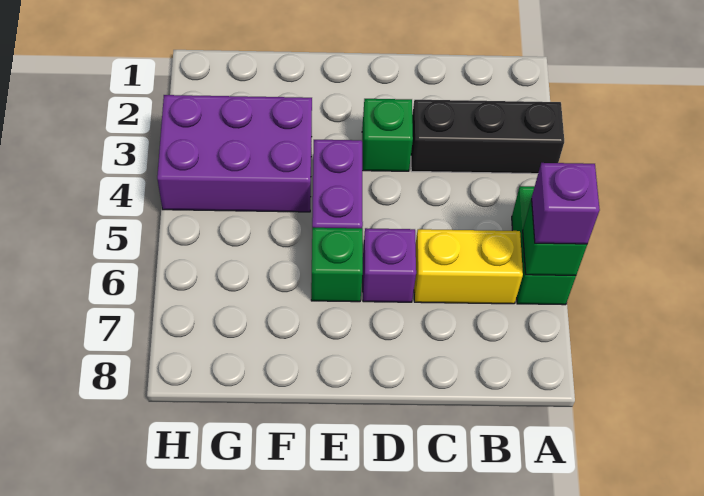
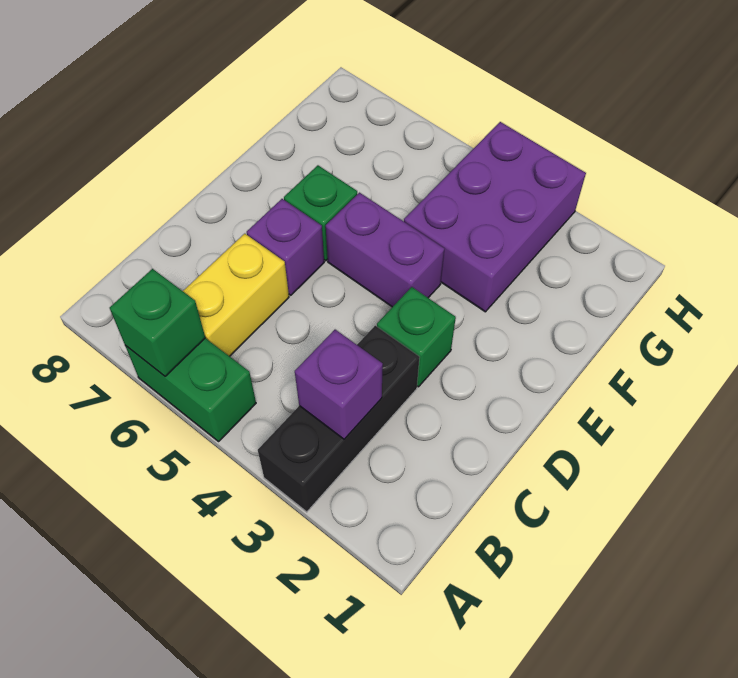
purple 1x1 brick [532,163,600,244] -> purple 1x1 brick moved to [295,330,383,439]

